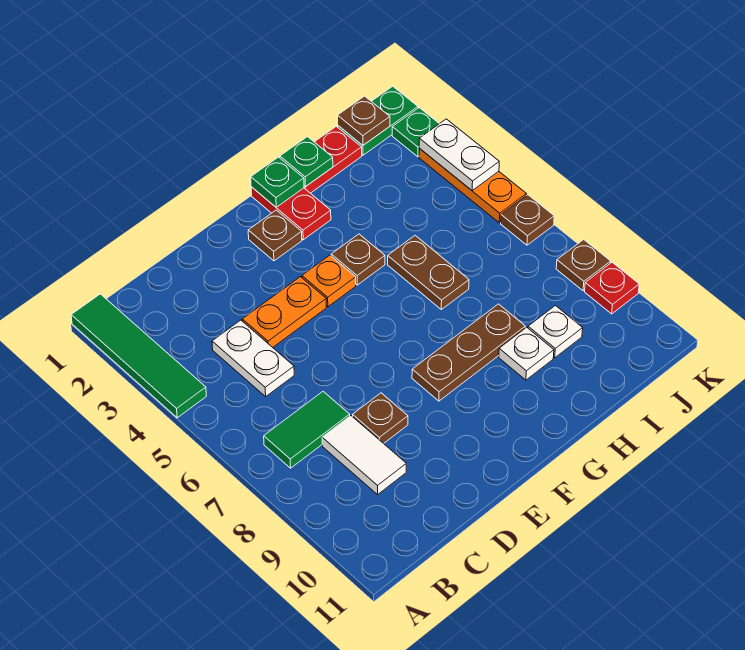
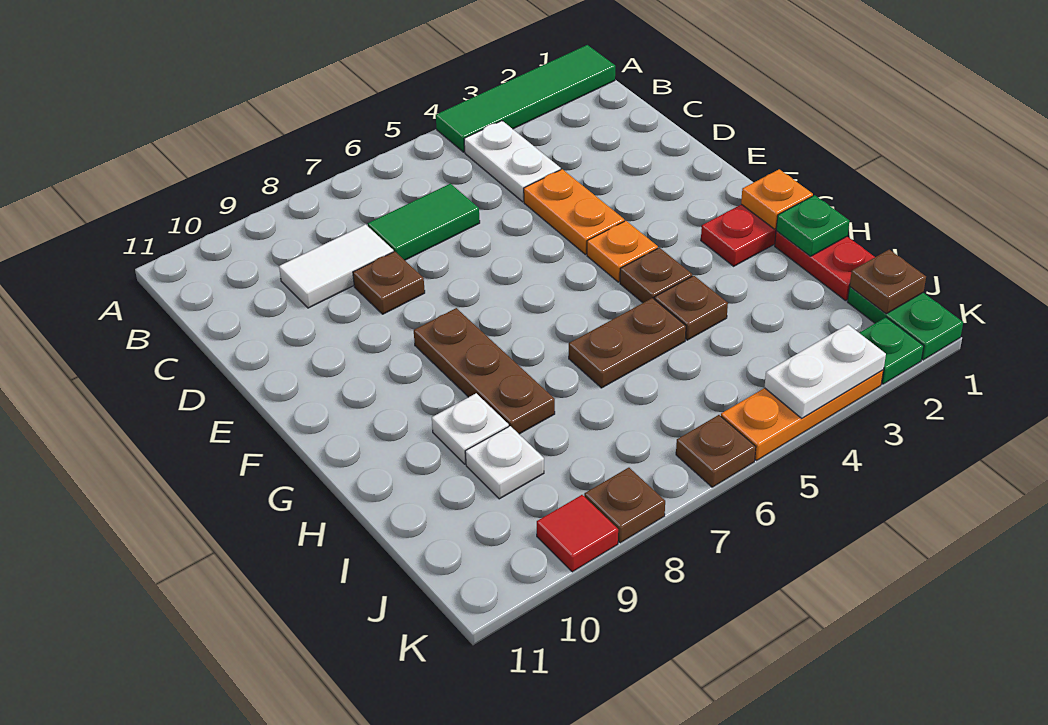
green 1x2 tile [264,392,350,468] -> green 1x2 tile turned to [368,184,480,260]
white 1x2 plate [212,320,294,396] -> white 1x2 plate turned to [464,121,561,202]
brown 1x1 plate [248,210,302,261] -> brown 1x1 plate moved to [654,276,728,340]
green 1x1 plate [251,157,304,207] -> orange 1x1 plate [741,169,813,229]
red 1x1 plate [585,262,639,314] -> red 1x1 tile [537,495,618,572]

